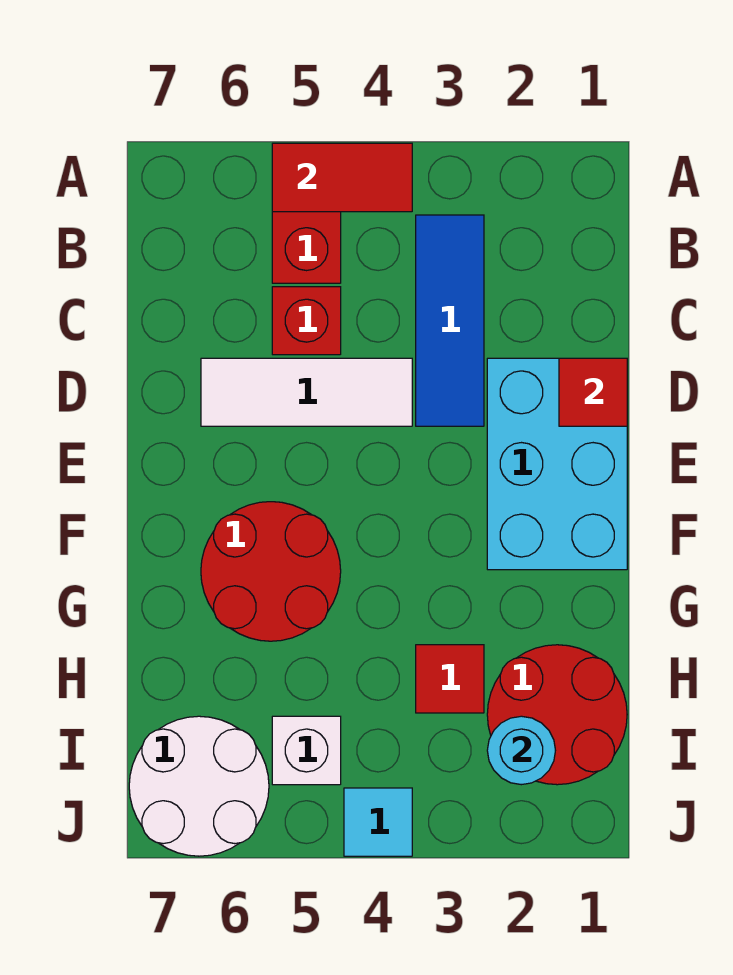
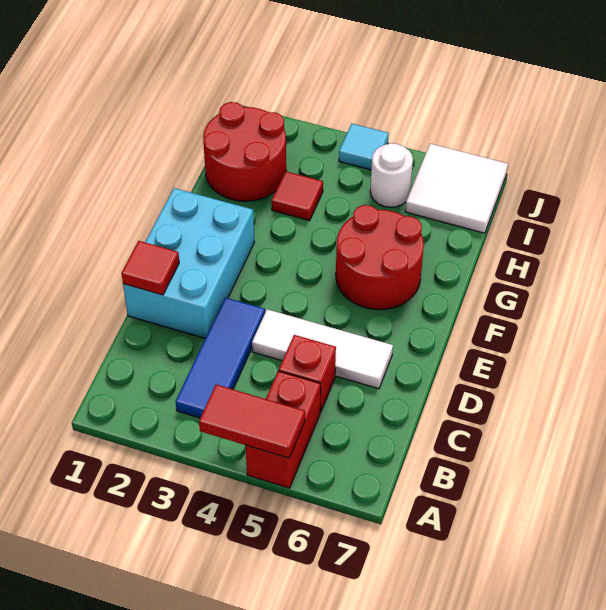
cyan 1x1 round brick [487,716,555,785] -> none
white 1x1 brick [272,716,341,785] -> white 1x1 round brick [370,143,413,207]
white 2x2 round brick [129,716,269,856] -> white 2x2 tile [405,144,508,233]

